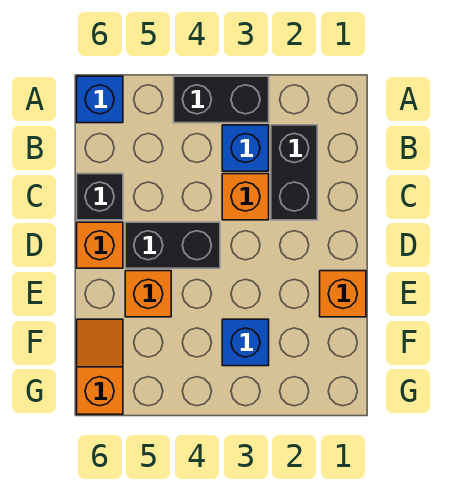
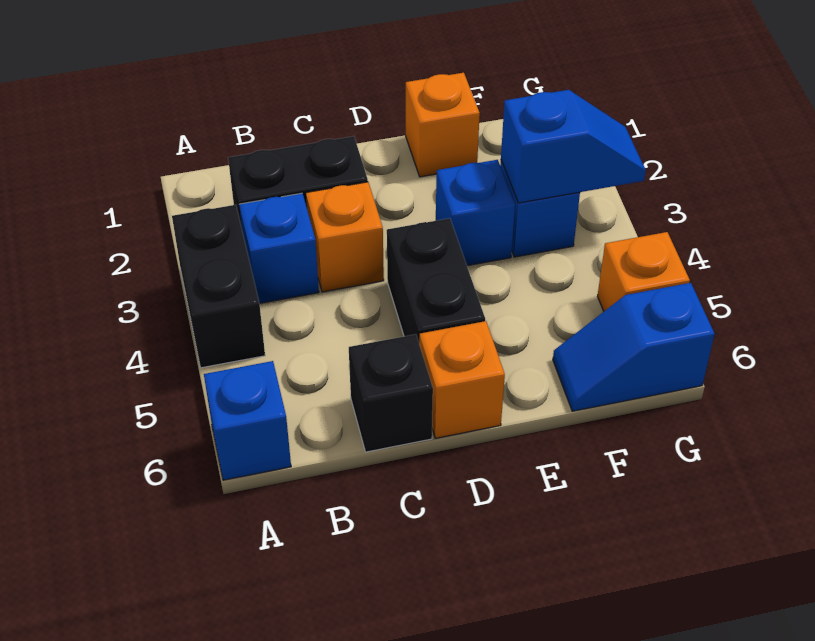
none -> blue 1x1 brick [436,160,515,266]
orange 1x1 brick [125,271,171,317] -> orange 1x1 brick moved to [597,232,690,311]
none -> blue 1x2 slope [501,90,646,203]
orange 1x2 slope [77,319,123,414] -> blue 1x2 slope [553,283,714,411]

